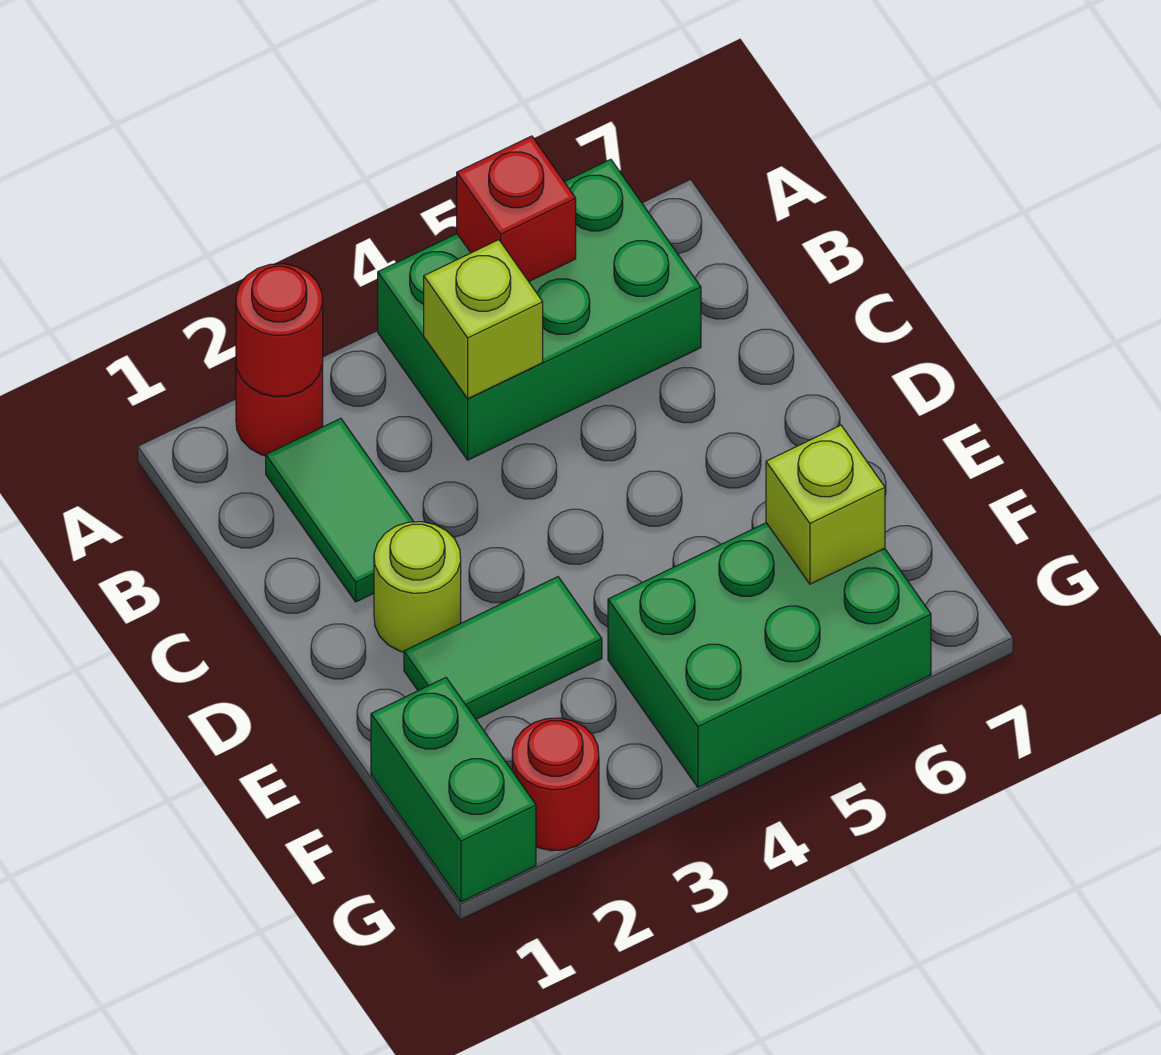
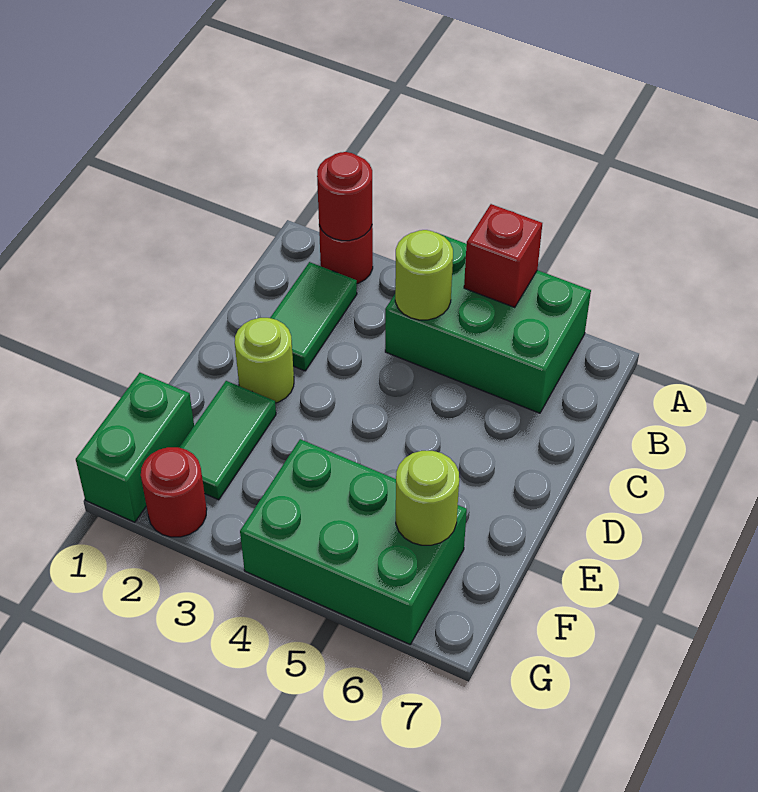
lime 1x1 brick [424,240,543,399] -> lime 1x1 round brick [395,230,453,320]
green 1x2 tile [404,577,602,719] -> green 1x2 tile turned to [179,381,276,500]
lime 1x1 brick [766,425,885,584] -> lime 1x1 round brick [396,451,459,545]

